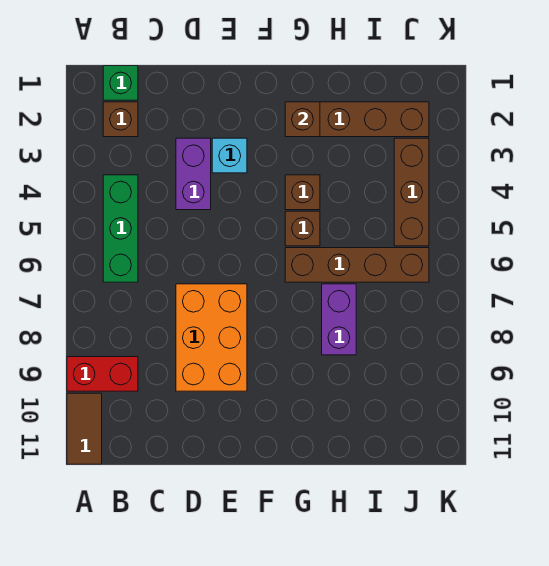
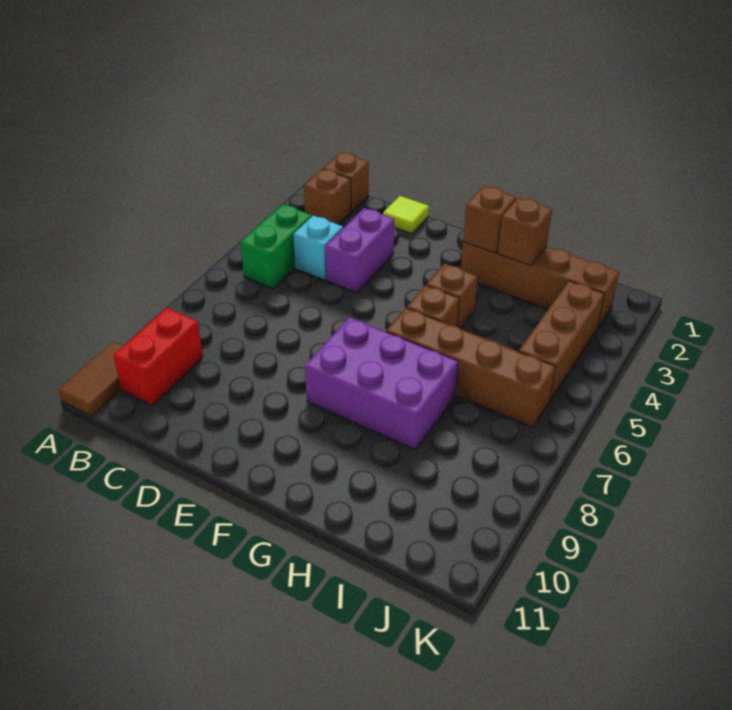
red 1x2 brick [67,357,138,391] -> red 1x2 brick turned to [113,308,203,405]
green 1x1 brick [103,66,138,100] -> brown 1x1 brick [323,152,369,212]
green 1x3 brick [103,175,138,282] -> green 1x2 brick [240,204,312,288]
none -> lime 1x1 tile [383,196,429,234]
orange 2x3 brick [176,284,247,391] -> none
cyan 1x1 brick [212,138,247,173] -> cyan 1x1 brick moved to [293,216,343,280]
none -> brown 1x1 brick [498,198,552,266]
purple 1x2 brick [322,284,356,355] -> purple 2x3 brick [305,317,458,449]

